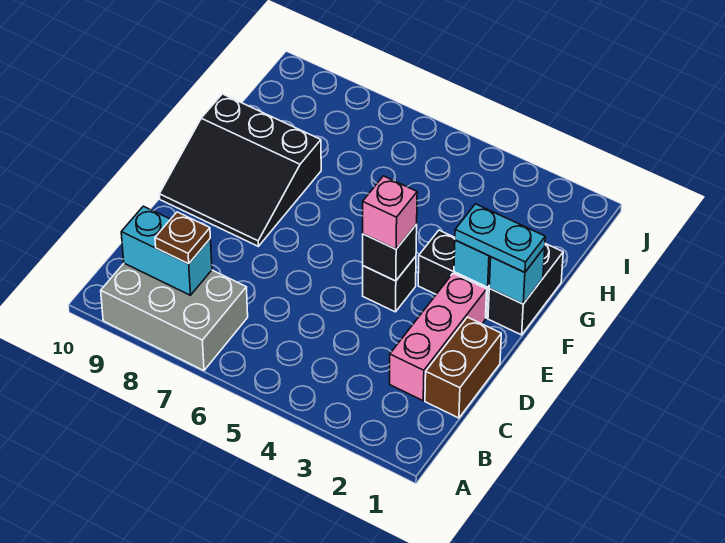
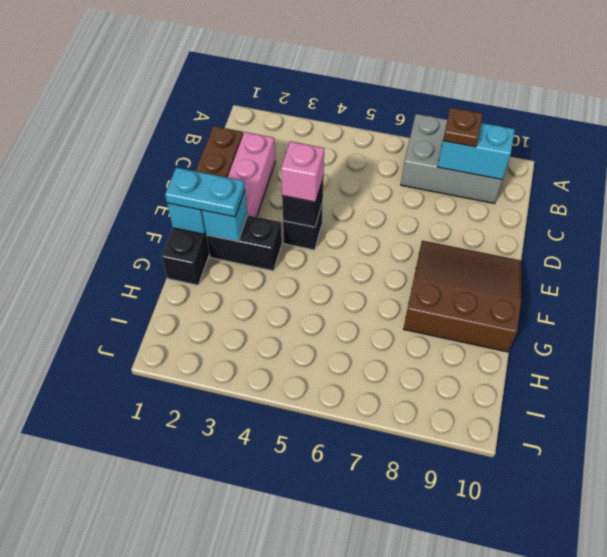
black 3x3 slope [159,94,321,246] -> brown 3x3 slope [403,241,521,352]

